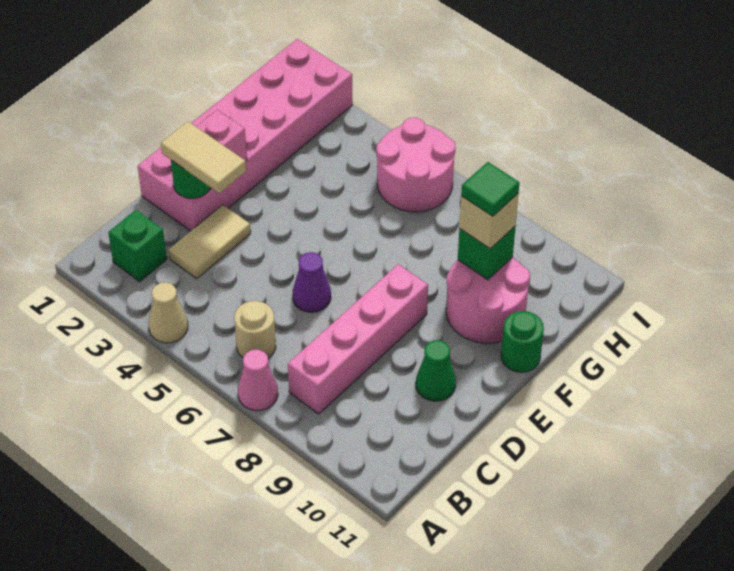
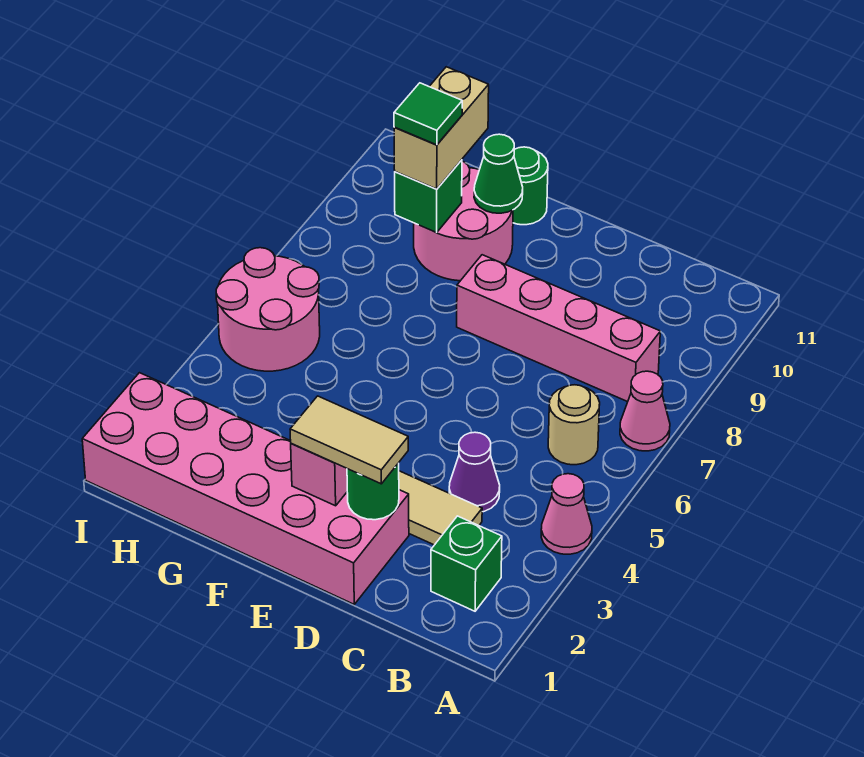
tan 1x1 cone [149,283,188,343] -> pink 1x1 cone [541,474,592,554]
tan 1x2 tile [161,121,246,193] -> tan 1x2 tile turned to [290,396,408,484]
purple 1x1 cone [293,252,331,312] -> purple 1x1 cone moved to [449,432,500,512]
green 1x1 cone [416,340,456,401] -> green 1x1 cone moved to [474,134,523,213]
tan 1x1 brick [459,194,518,249] -> tan 1x2 brick [394,67,489,189]

